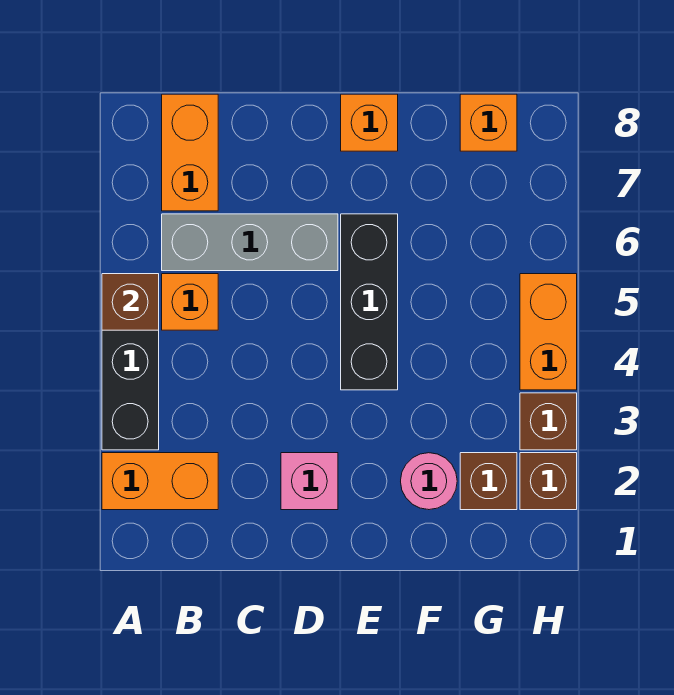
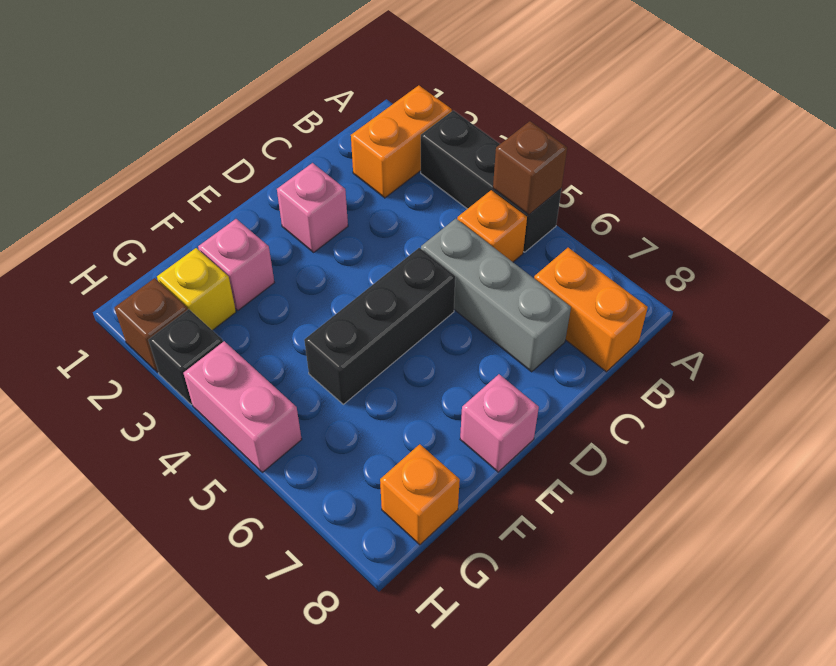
grey 1x3 brick [162,214,338,271] -> grey 1x3 brick turned to [421,219,571,372]
black 1x3 brick [341,214,398,390] -> black 1x3 brick turned to [304,248,455,404]
orange 1x1 brick [341,94,398,151] -> pink 1x1 brick [460,374,539,472]
pink 1x1 round brick [401,453,457,510] -> pink 1x1 brick [198,219,275,310]
brown 1x1 brick [460,453,517,510] -> yellow 1x1 brick [157,248,236,330]
brown 1x1 brick [520,393,577,450] -> black 1x1 brick [148,309,223,405]
orange 1x2 brick [520,274,577,390] -> pink 1x2 brick [184,341,302,472]

